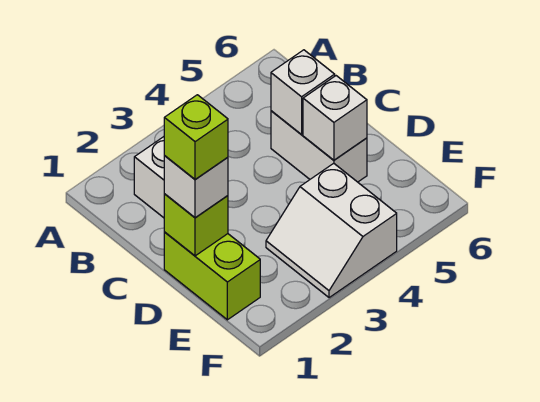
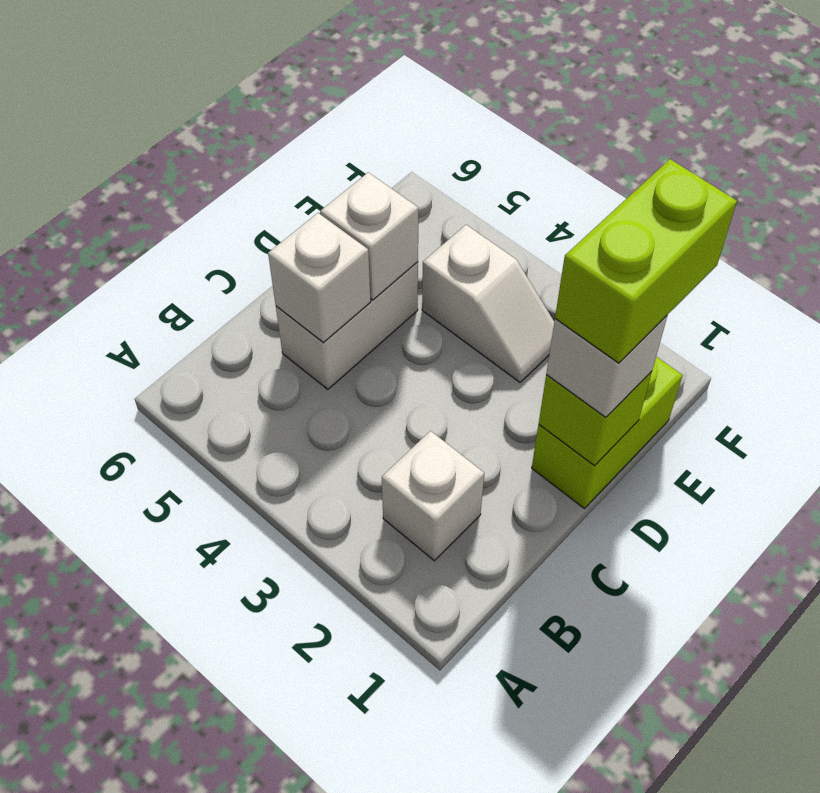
lime 1x1 brick [164,95,228,179] -> lime 1x2 brick [555,159,737,363]
white 2x2 slope [266,163,397,298] -> white 1x2 slope [422,225,554,382]

